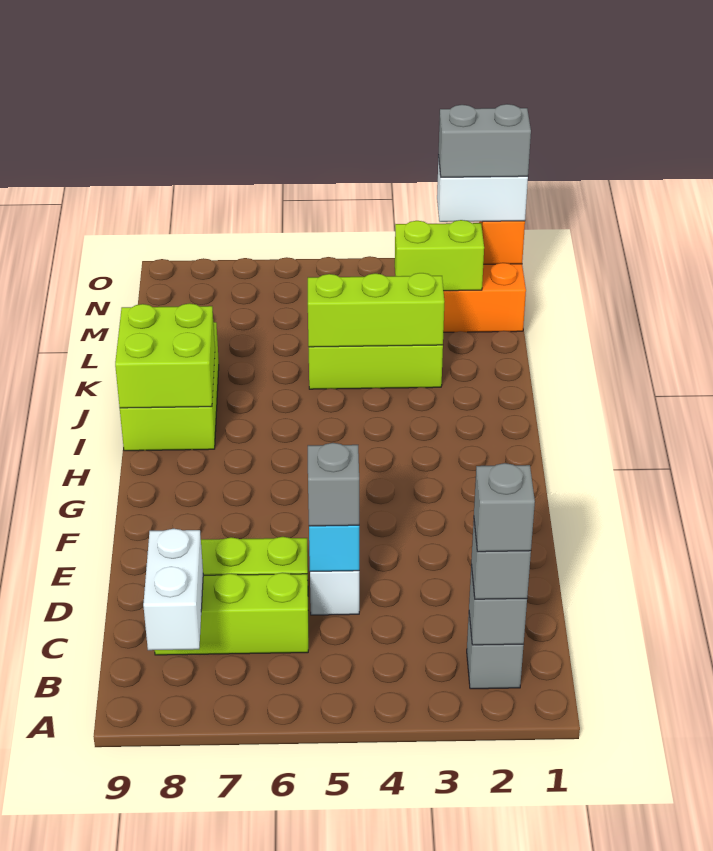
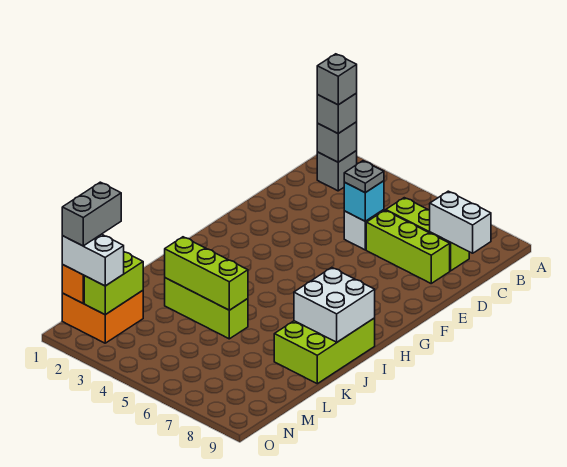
white 1x2 brick [143,529,203,650] -> white 1x2 brick turned to [430,191,491,253]
grey 1x1 brick [308,443,359,526] -> grey 1x1 plate [344,161,384,193]
lime 2x2 brick [115,303,215,408] -> white 2x2 brick [294,268,375,342]
lime 1x2 brick [395,220,484,291] -> lime 1x2 brick turned to [84,252,143,315]
grey 1x2 brick [438,104,531,177] -> grey 1x2 brick turned to [62,182,121,246]

